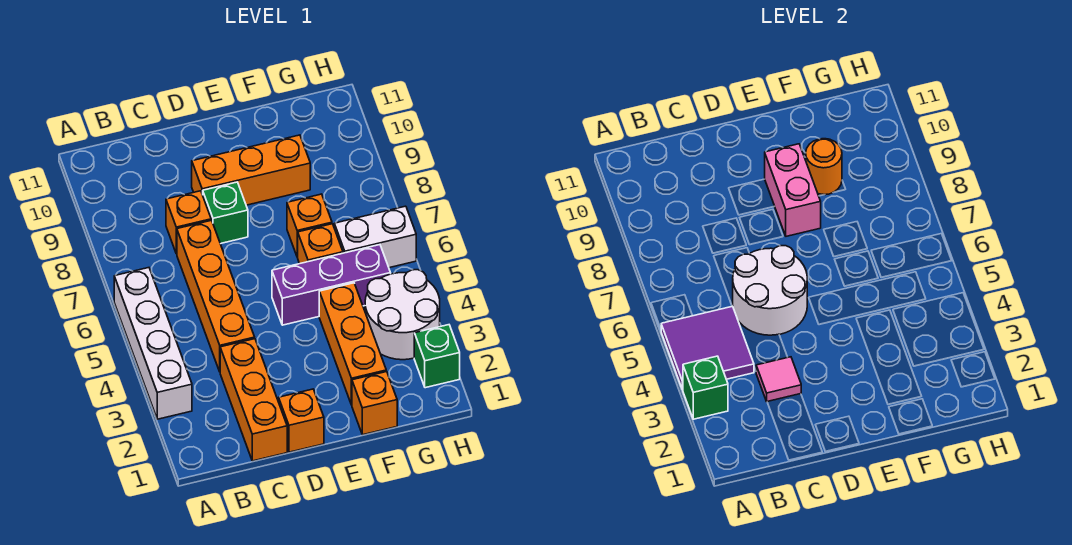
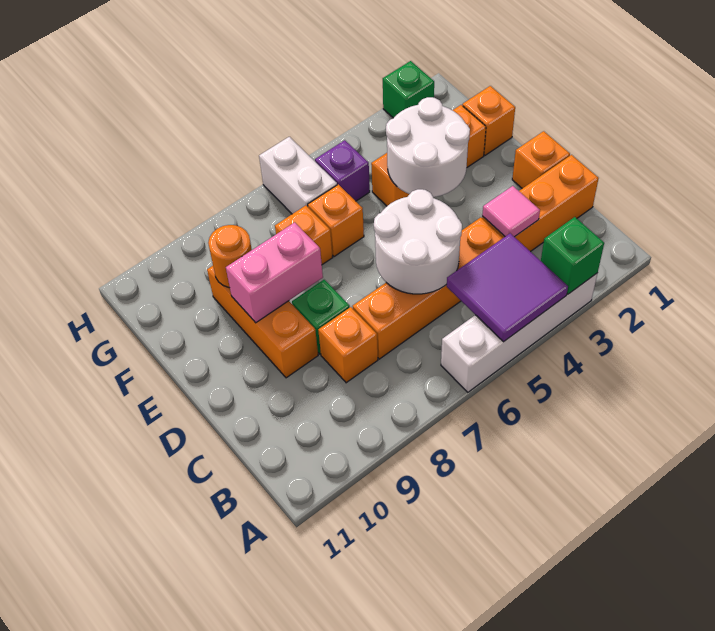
purple 1x3 brick [272,245,391,325] -> purple 1x1 brick [315,140,370,201]
white 2x2 round brick [365,270,440,360] -> white 2x2 round brick moved to [386,97,470,197]

